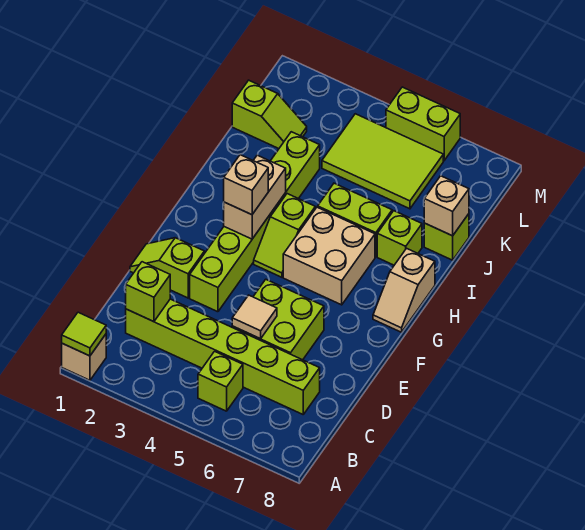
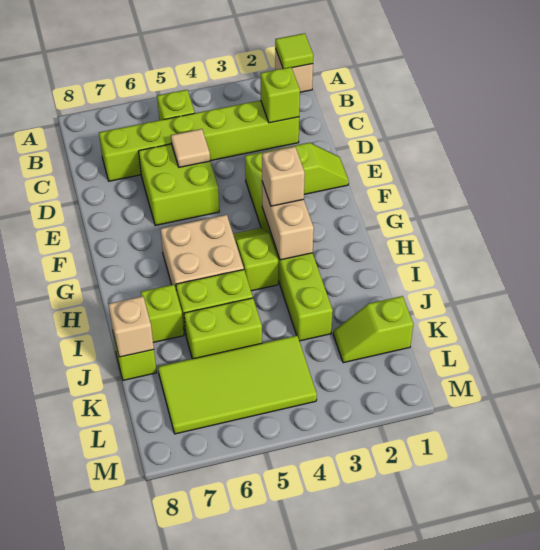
tan 1x2 slope [373,248,435,332] -> none
lime 2x3 tile [322,114,443,209] -> lime 2x4 tile [158,335,317,434]
lime 1x2 brick [386,87,460,161] -> lime 1x2 brick moved to [184,298,262,359]

